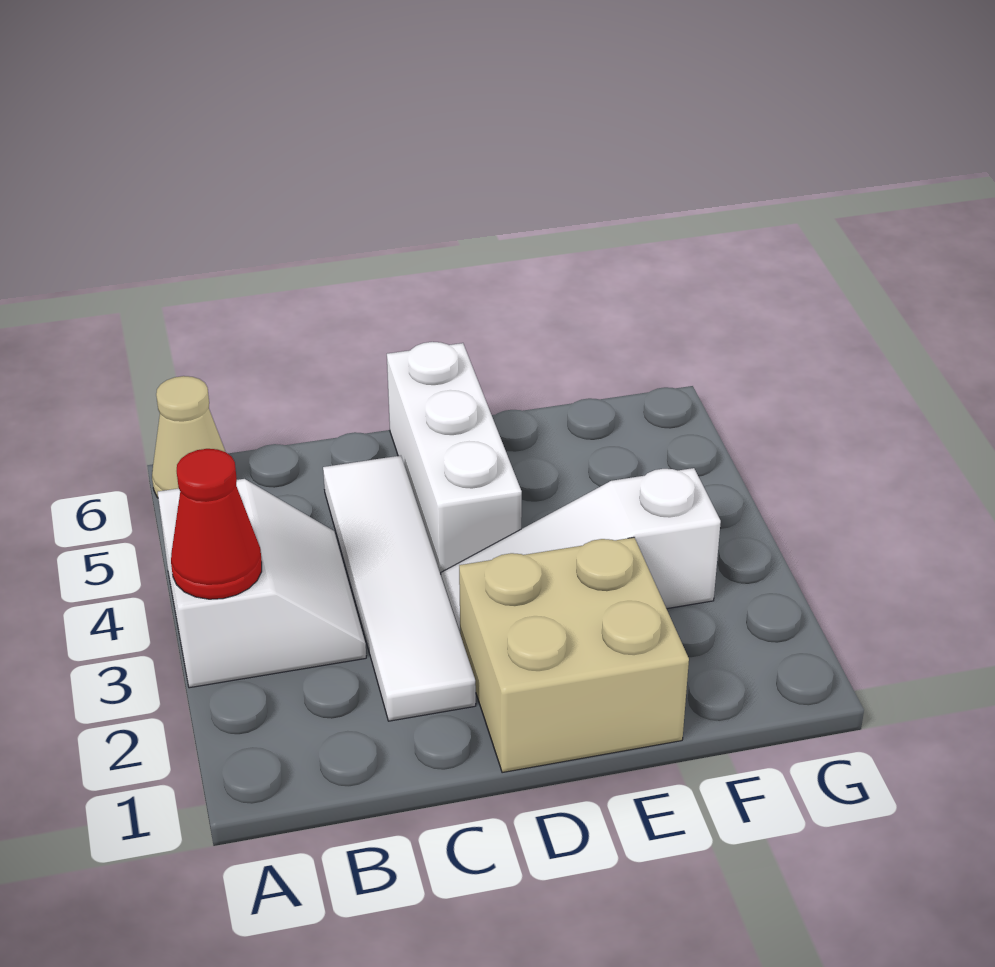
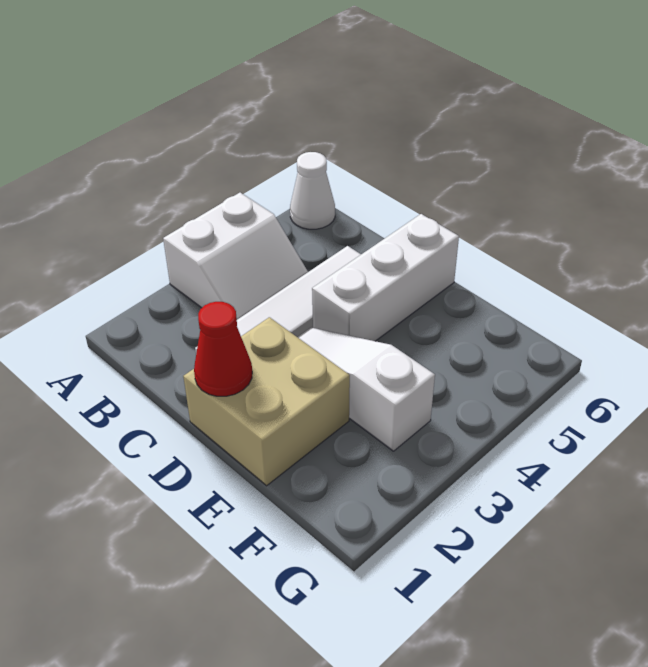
red 1x1 cone [171,449,262,599] -> red 1x1 cone moved to [194,302,252,396]
tan 1x1 cone [152,376,225,498] -> white 1x1 cone [290,152,335,229]

